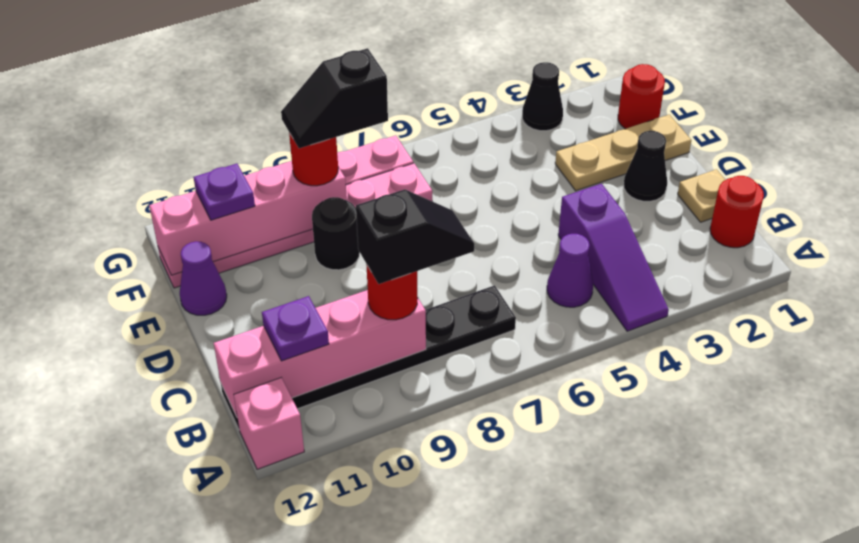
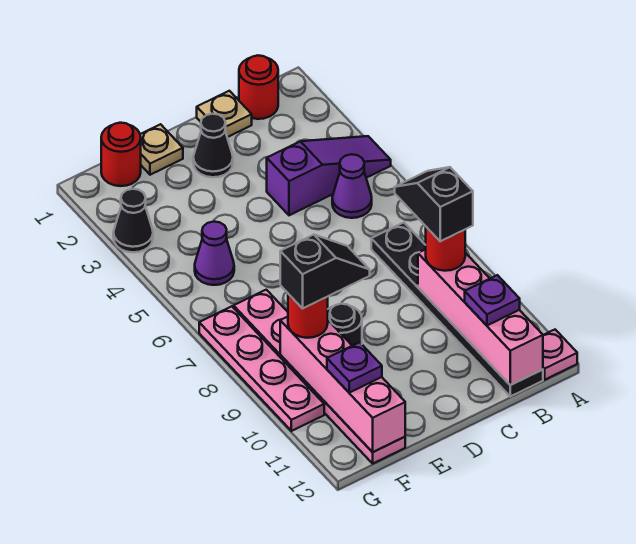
pink 1x1 brick [234,378,304,469] -> pink 1x1 plate [543,330,577,380]
tan 1x3 plate [555,115,691,191] -> tan 1x1 plate [140,124,183,175]
purple 1x1 cone [180,241,227,315] -> purple 1x1 cone moved to [195,222,234,285]
black 1x2 slope [281,48,388,148] -> black 1x2 slope turned to [280,235,370,308]

